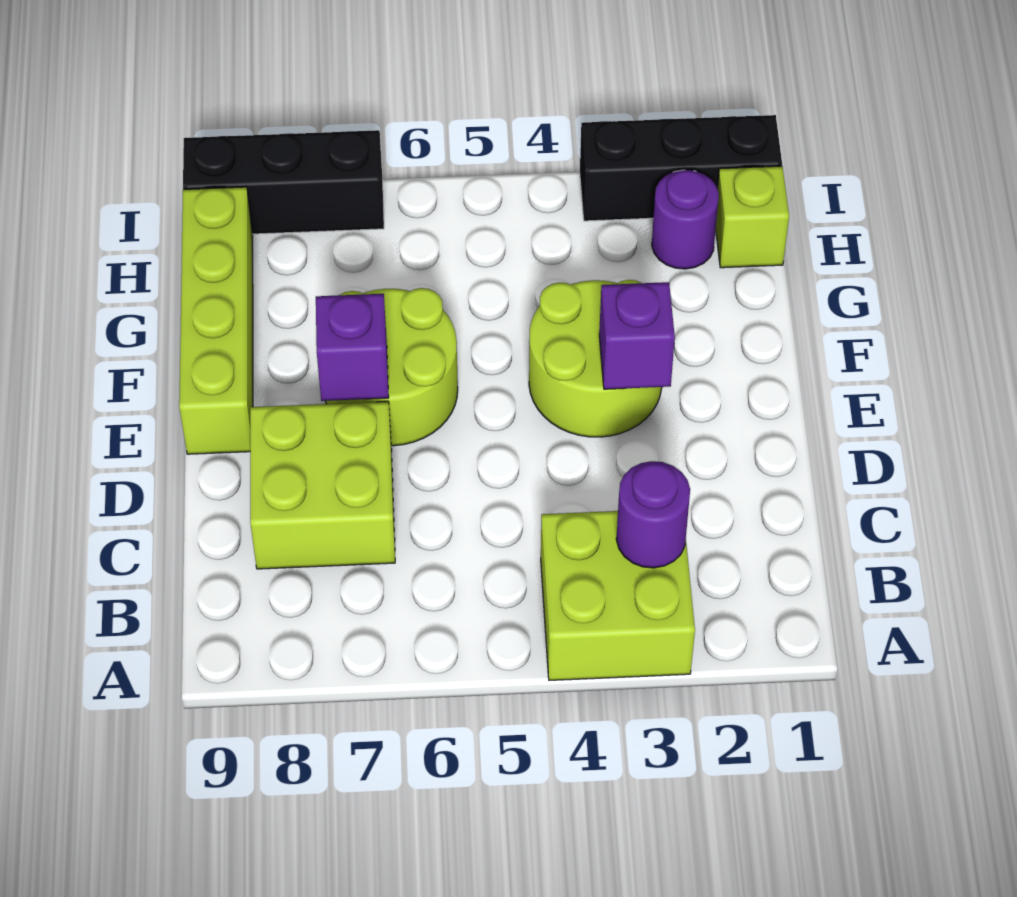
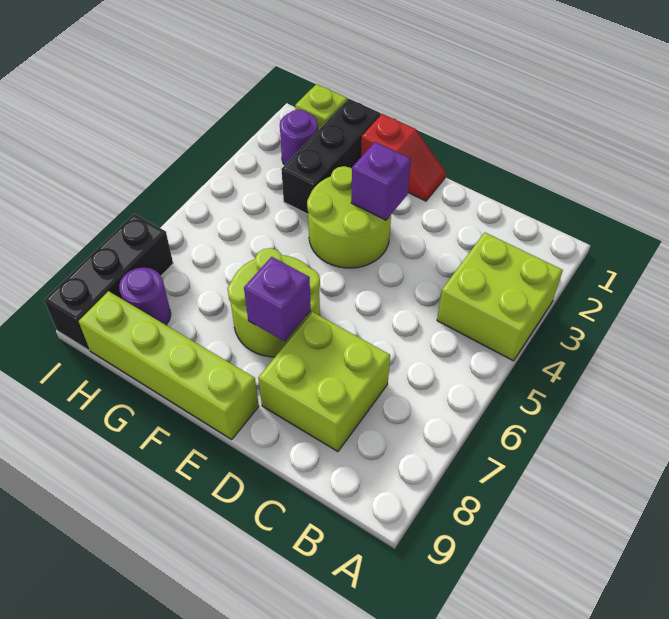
purple 1x1 round brick [616,461,690,568] -> purple 1x1 round brick moved to [119,268,171,325]
none -> red 1x2 slope [361,114,446,201]
black 1x3 brick [580,115,782,221] -> black 1x3 brick moved to [281,99,380,214]

